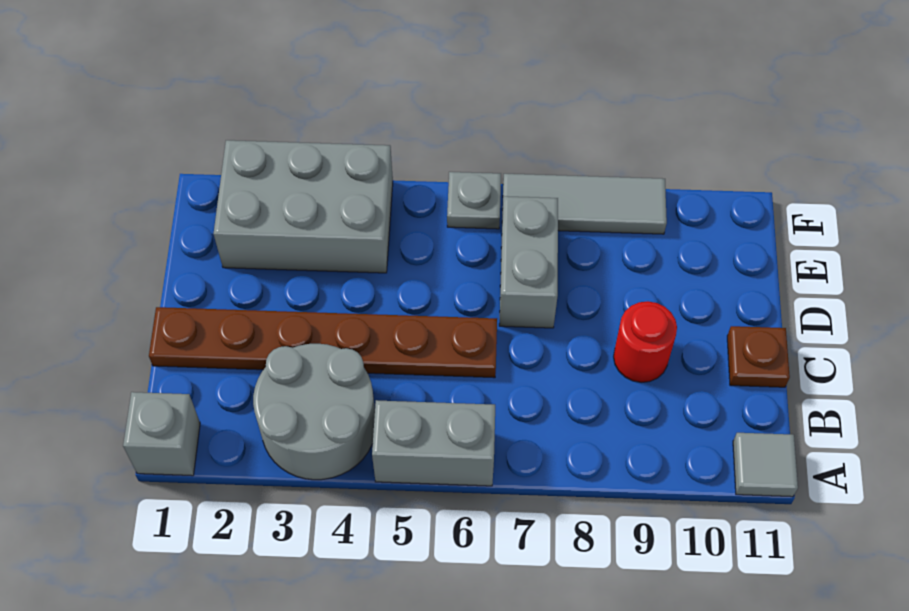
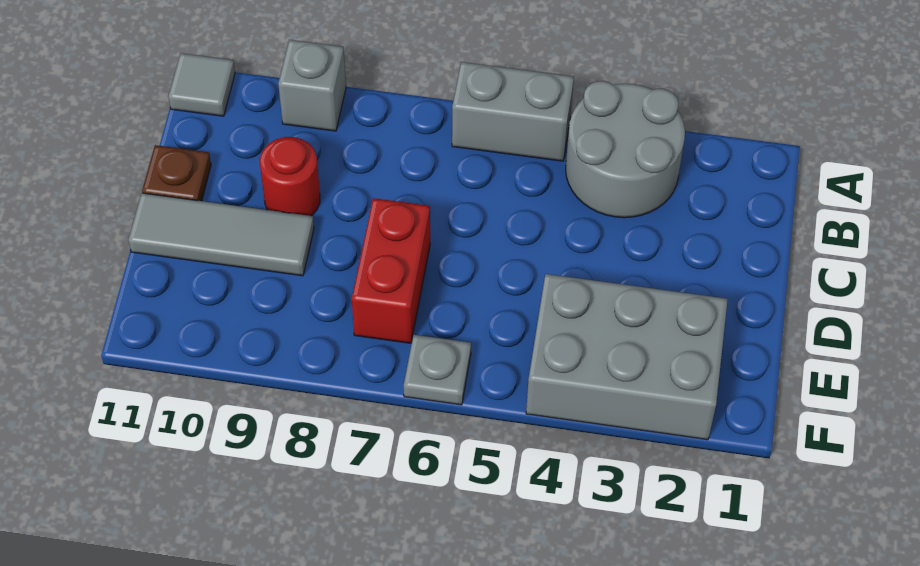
grey 1x1 brick [123,392,200,476] -> grey 1x1 brick moved to [278,40,346,131]
brown 1x6 plate [149,307,497,378] -> none
grey 1x2 brick [499,196,558,328] -> red 1x2 brick [352,198,430,343]
grey 1x3 tile [502,174,667,234] -> grey 1x3 tile moved to [128,193,314,276]

